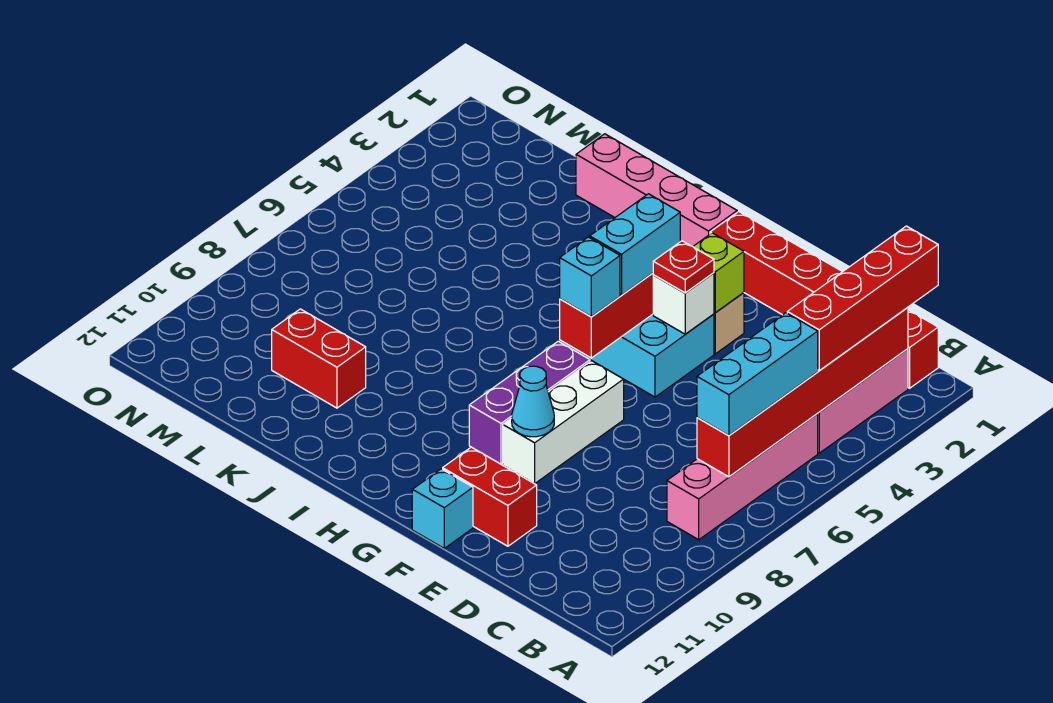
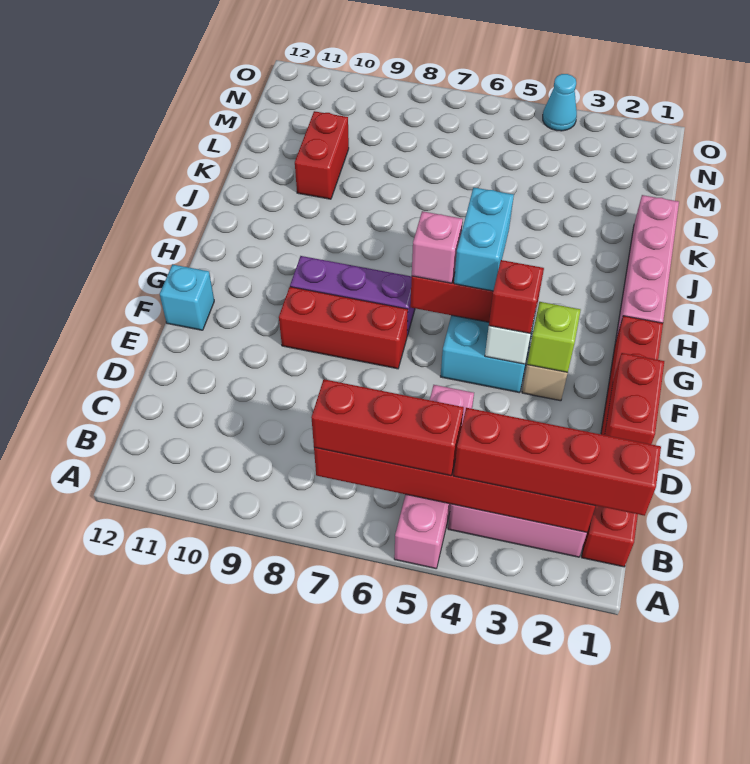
pink 1x4 brick [667,414,818,540] -> pink 1x4 brick turned to [394,385,474,568]
cyan 1x3 brick [697,313,818,435] -> red 1x3 brick [311,379,464,476]
red 1x2 brick [443,447,537,546] -> red 1x2 brick moved to [605,353,664,444]
red 1x1 plate [653,241,714,293] -> red 1x1 brick [489,260,543,333]
white 1x3 brick [503,361,624,484] -> red 1x3 brick [279,287,408,369]
cyan 1x1 cone [512,366,554,437] -> cyan 1x1 cone moved to [543,74,577,131]
cyan 1x2 brick [590,194,680,295] -> cyan 1x2 brick turned to [454,188,514,291]
cyan 1x1 brick [560,237,620,317] -> pink 1x1 brick [412,211,463,283]

